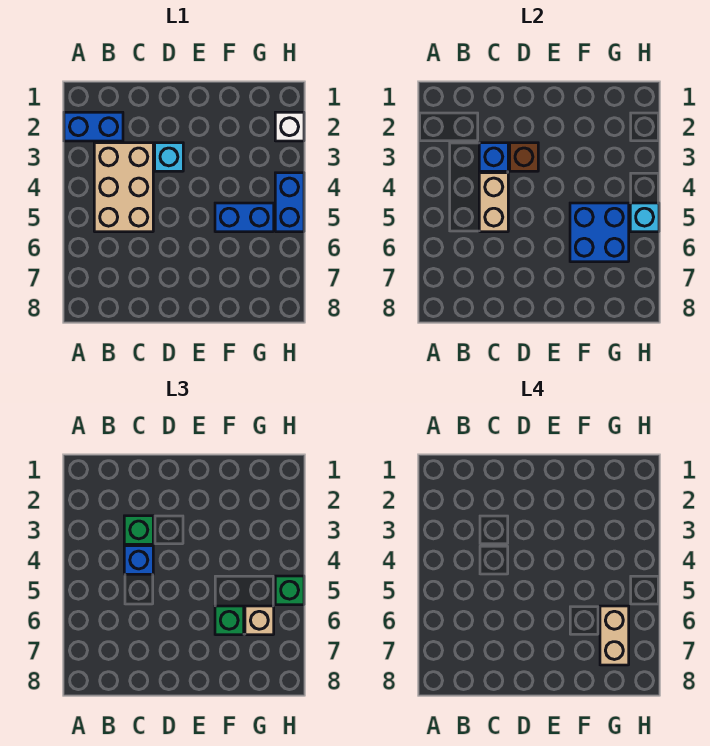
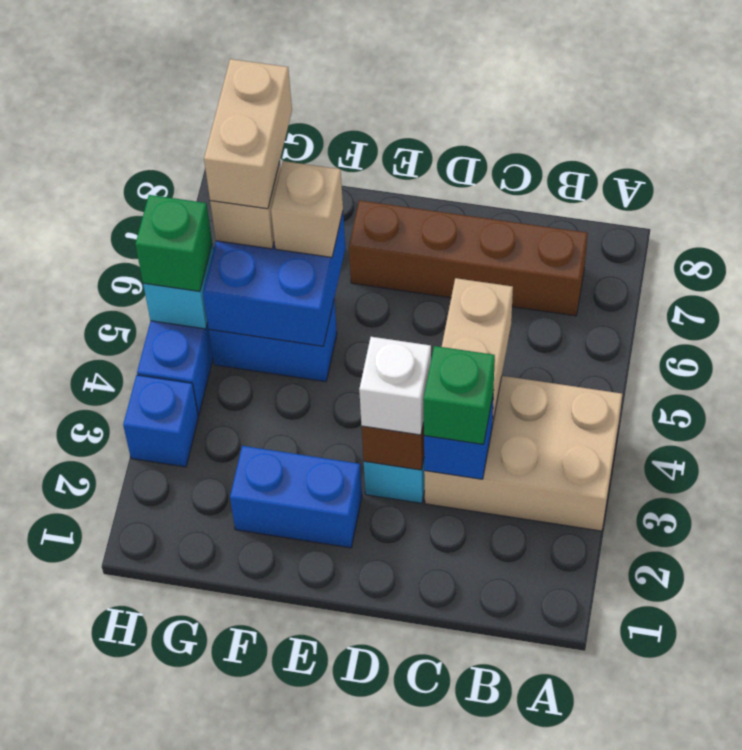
blue 1x2 brick [64,112,123,141] -> blue 1x2 brick moved to [230,446,362,548]
tan 2x3 brick [94,143,153,232] -> tan 2x3 brick turned to [424,376,622,531]
none -> brown 1x4 brick [349,200,588,316]
blue 1x1 brick [124,546,153,574] -> blue 1x1 brick moved to [123,375,198,467]
green 1x1 brick [215,606,244,635] -> tan 1x1 brick [271,161,343,257]
white 1x1 brick [275,112,304,141] -> white 1x1 brick moved to [359,337,431,435]

